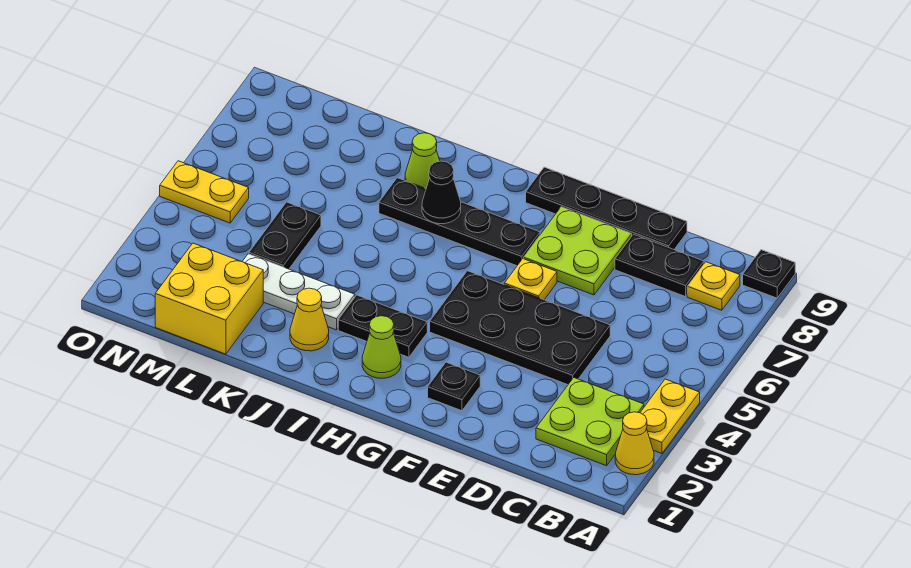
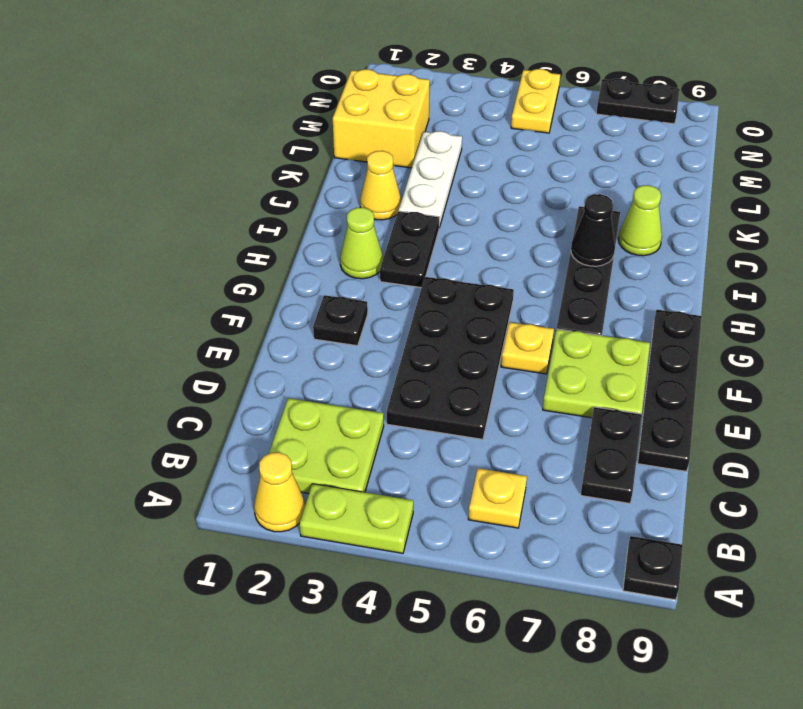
yellow 1x2 plate [640,379,700,453] -> lime 1x2 plate [300,484,413,553]
yellow 1x1 plate [687,262,740,310] -> yellow 1x1 plate moved to [468,468,527,528]
black 1x2 plate [249,202,321,269] -> black 1x2 plate moved to [596,78,680,124]

